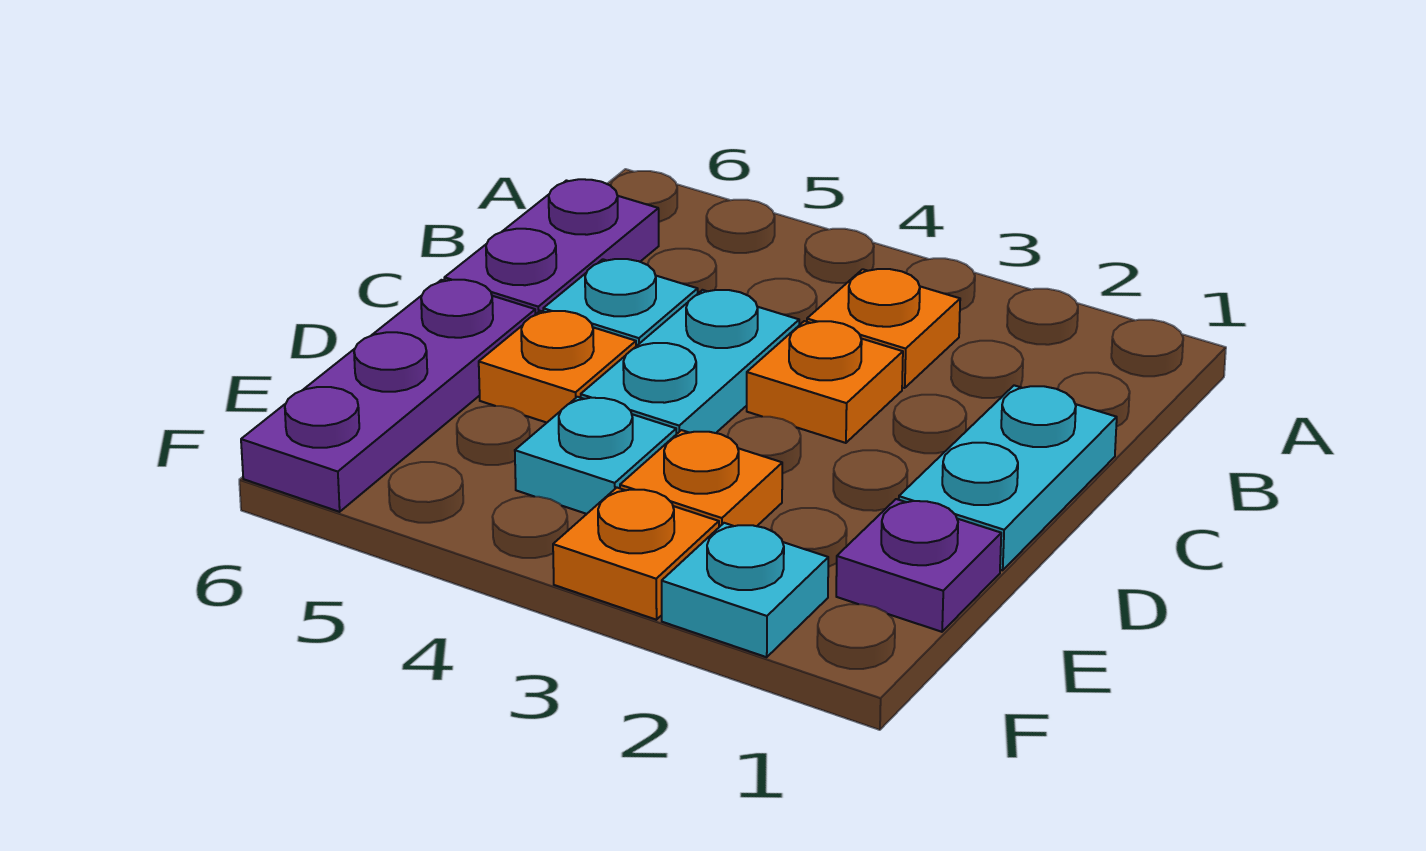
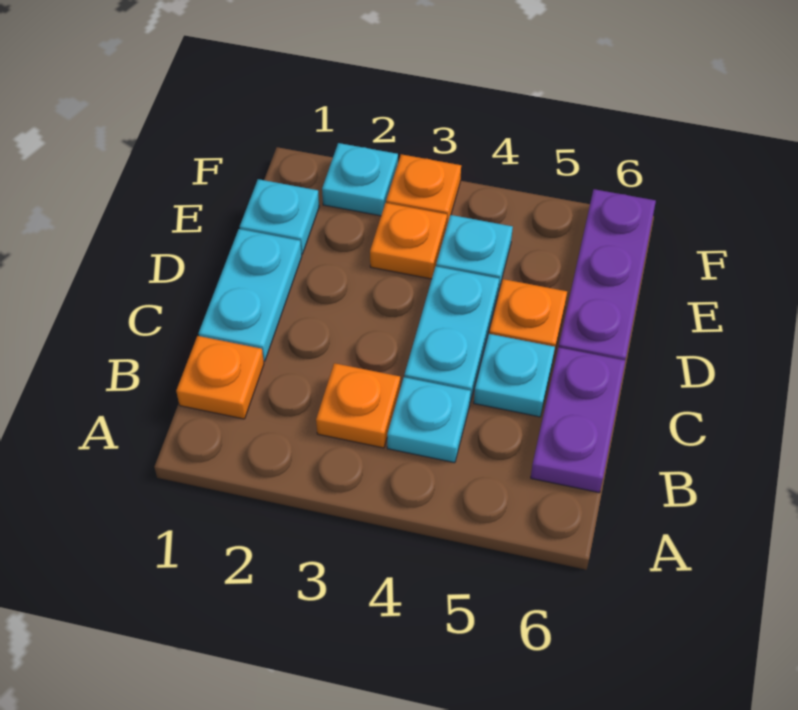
none -> cyan 1x1 plate [387,377,471,463]
orange 1x1 plate [747,321,903,443] -> orange 1x1 plate moved to [176,336,264,419]
purple 1x1 plate [836,499,1001,632] -> cyan 1x1 plate [240,179,319,254]

